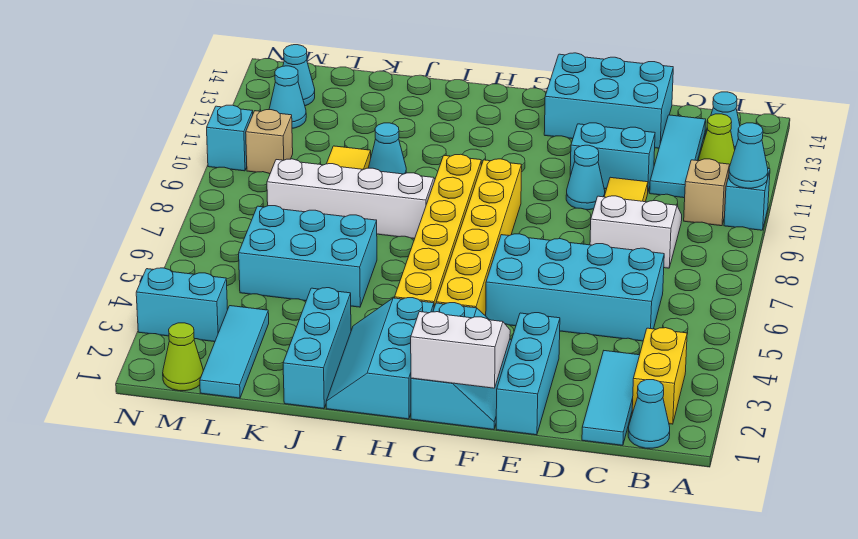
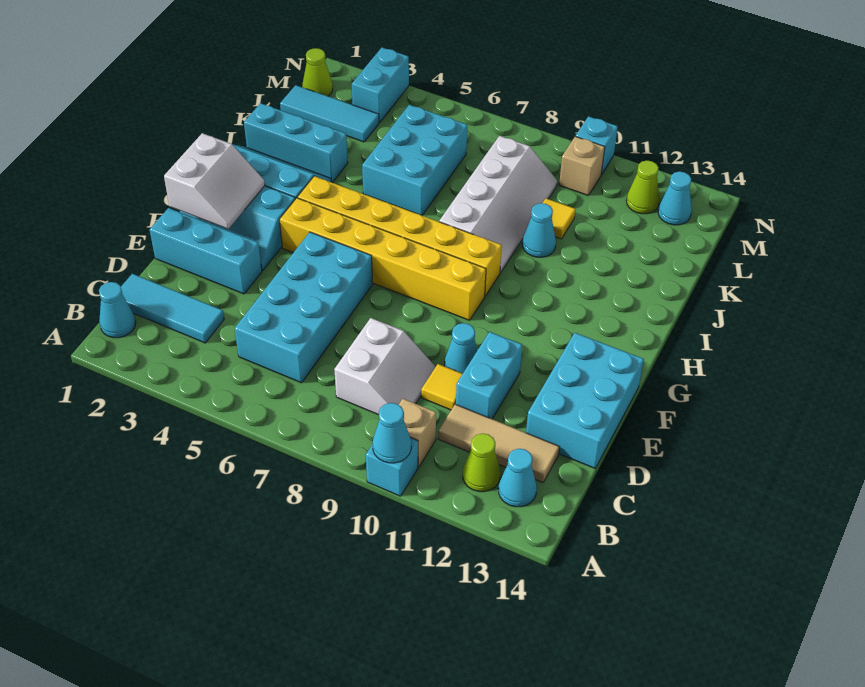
yellow 1x2 brick [632,328,687,424] -> none
cyan 1x3 tile [650,115,706,198] -> tan 1x3 tile [438,404,559,483]
cyan 1x1 cone [269,66,306,128] -> lime 1x1 cone [626,161,660,214]

